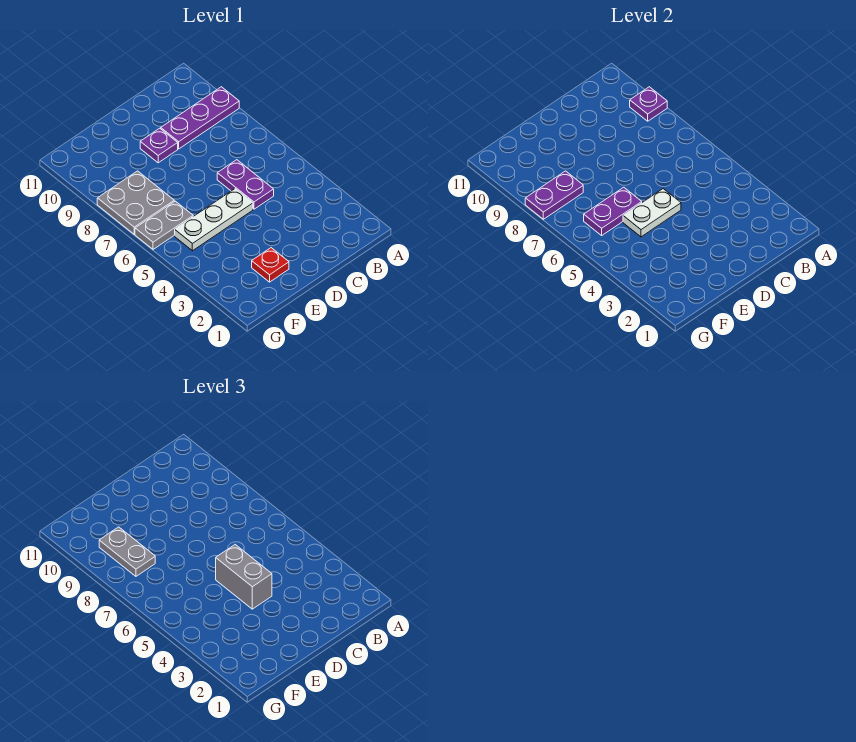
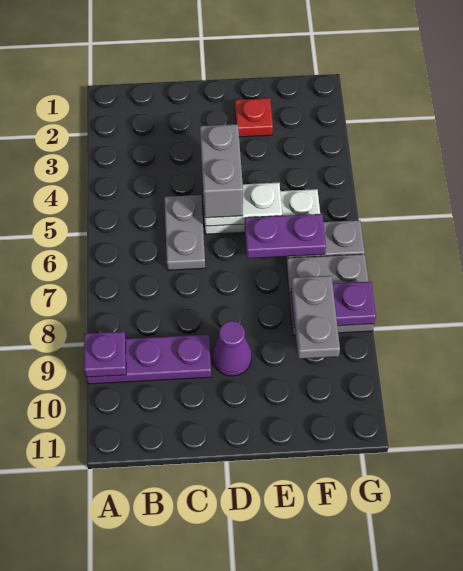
purple 1x2 plate [217,160,274,209] -> grey 1x2 plate [164,195,205,270]
purple 1x1 plate [140,128,178,163] -> purple 1x1 cone [212,321,252,376]

